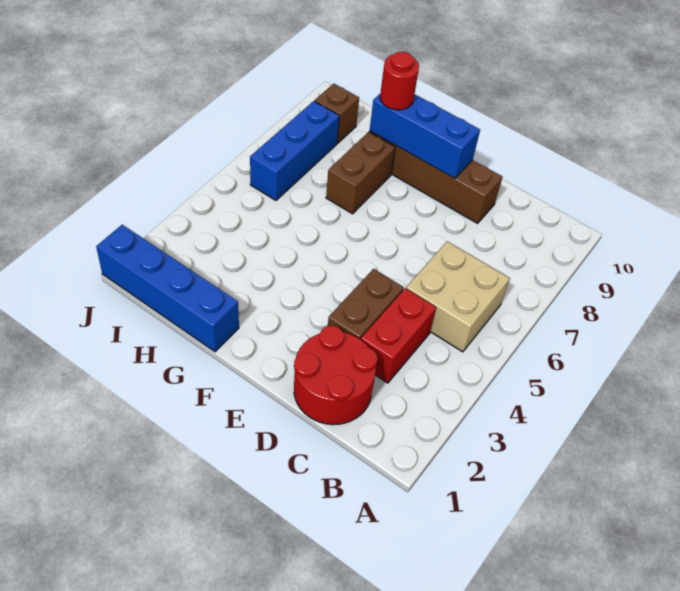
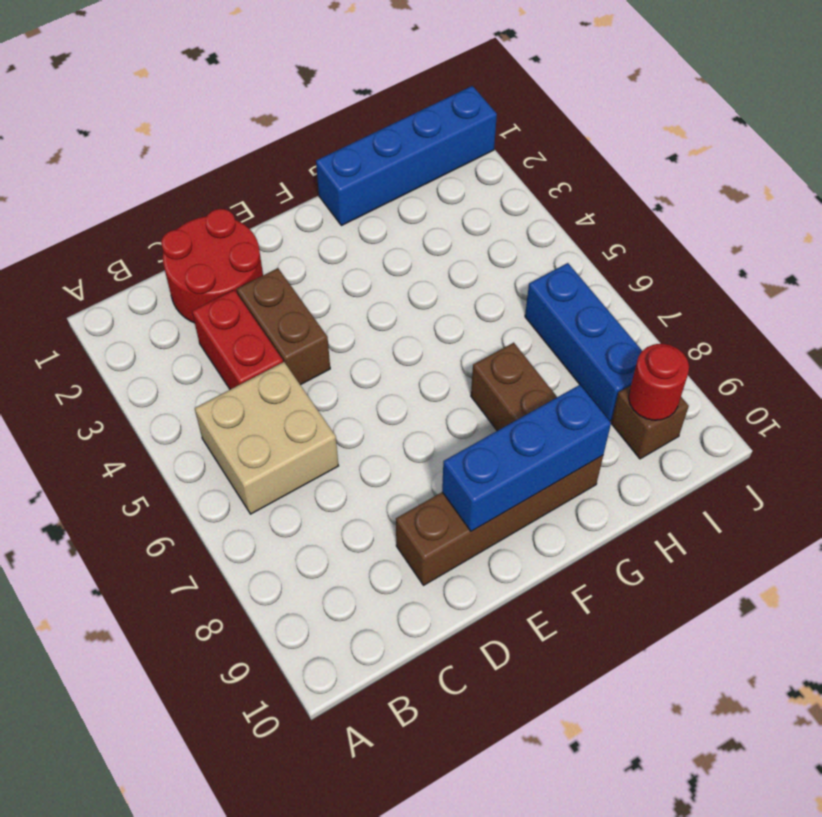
red 1x1 round brick [380,52,419,110] -> red 1x1 round brick moved to [629,344,689,420]

